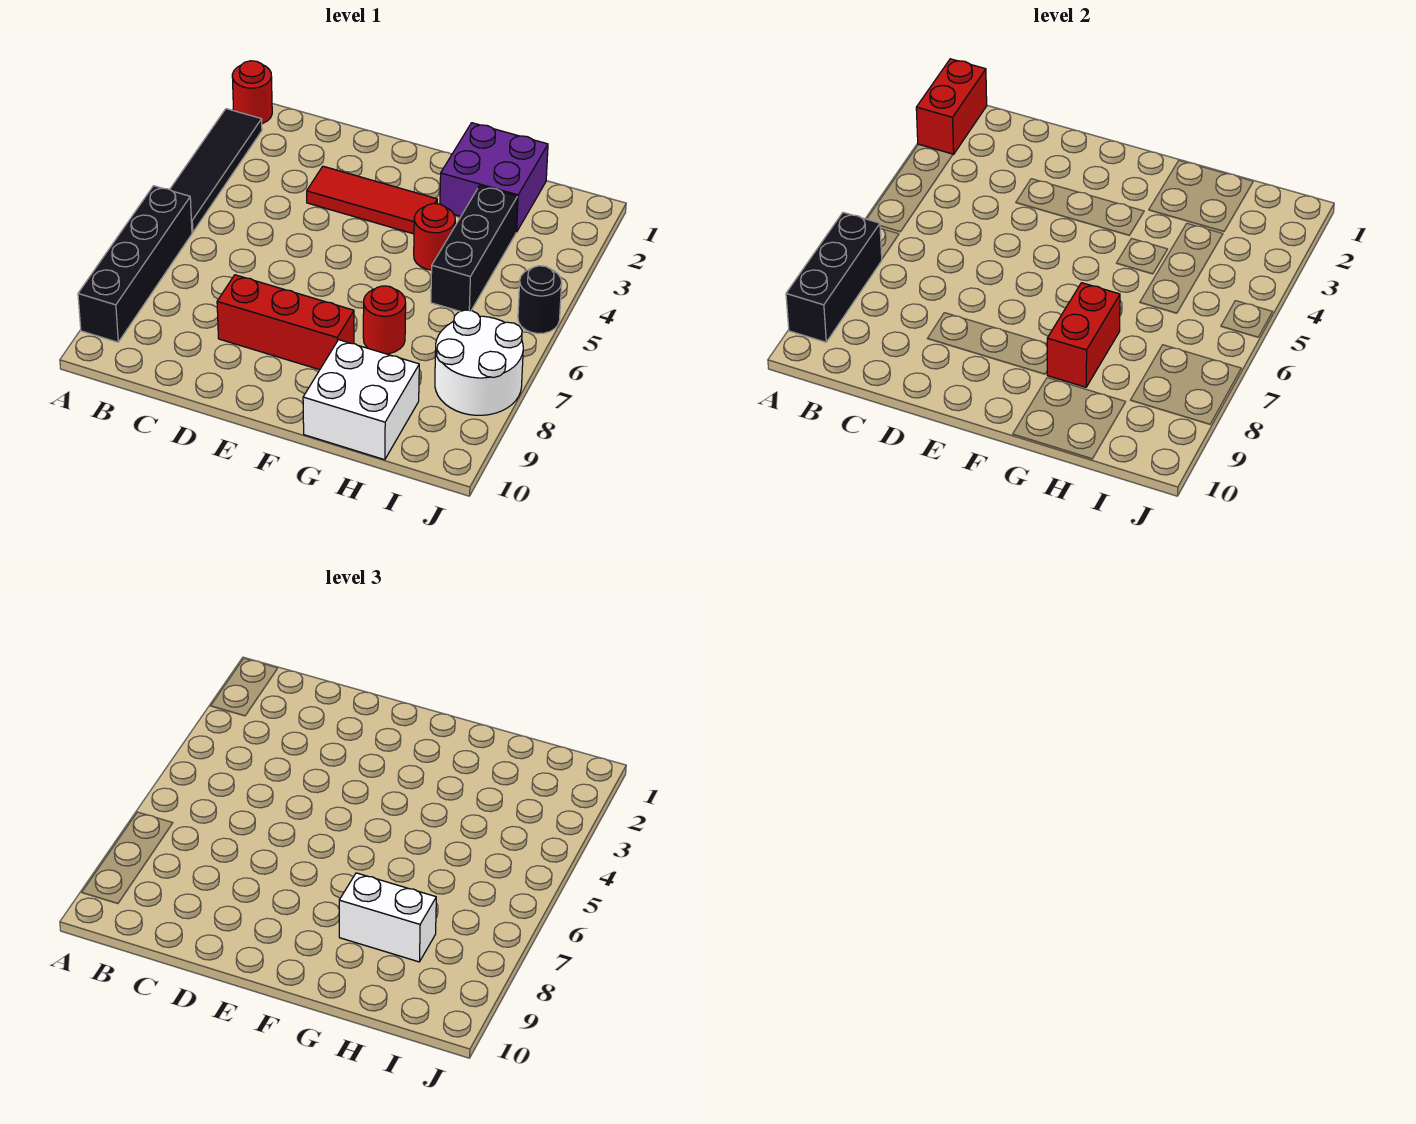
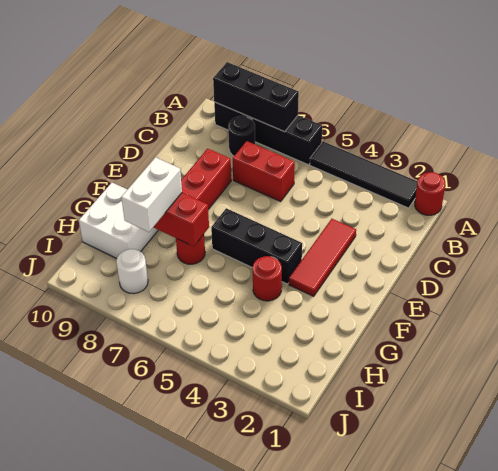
red 1x2 brick [916,59,987,155] -> red 1x2 brick moved to [233,141,295,201]
purple 2x2 brick [440,123,548,232] -> none
black 1x3 brick [431,186,517,311] -> black 1x3 brick moved to [211,208,302,284]
white 2x2 round brick [435,310,523,415] -> white 1x1 round brick [116,249,148,294]
black 1x1 round brick [518,266,562,334] -> black 1x1 round brick moved to [228,116,255,156]

